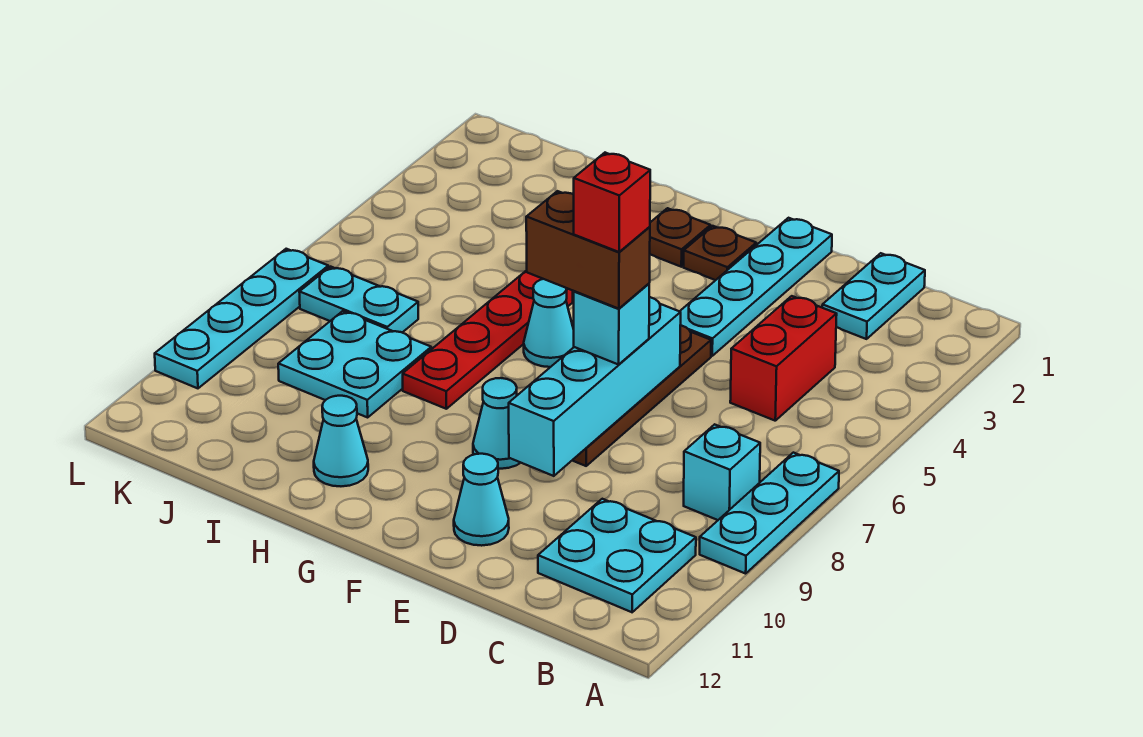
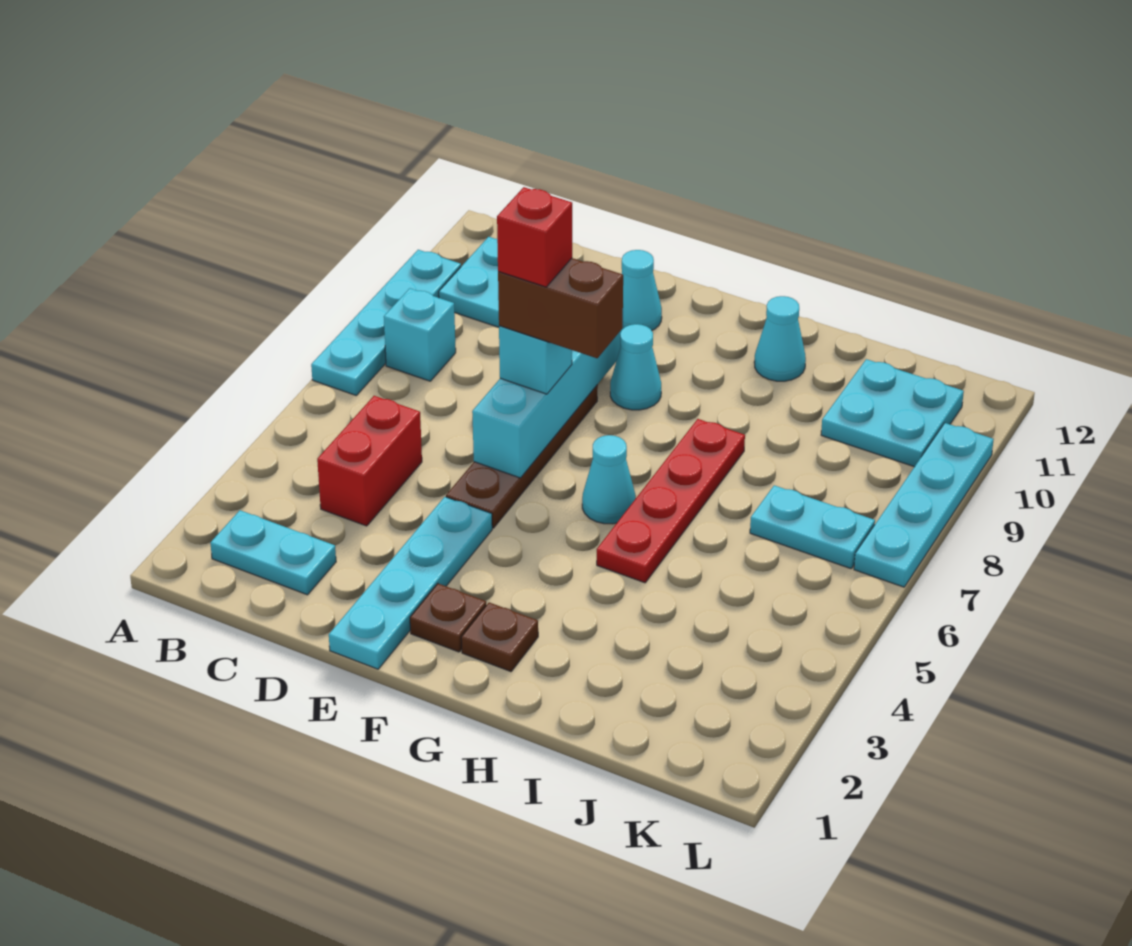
cyan 1x3 plate [700,453,839,574] -> cyan 1x4 plate [311,250,461,395]
cyan 1x2 plate [822,253,925,339] -> cyan 1x2 plate turned to [210,510,336,595]
cyan 2x2 plate [278,311,431,417] -> cyan 2x2 plate moved to [821,359,964,467]

